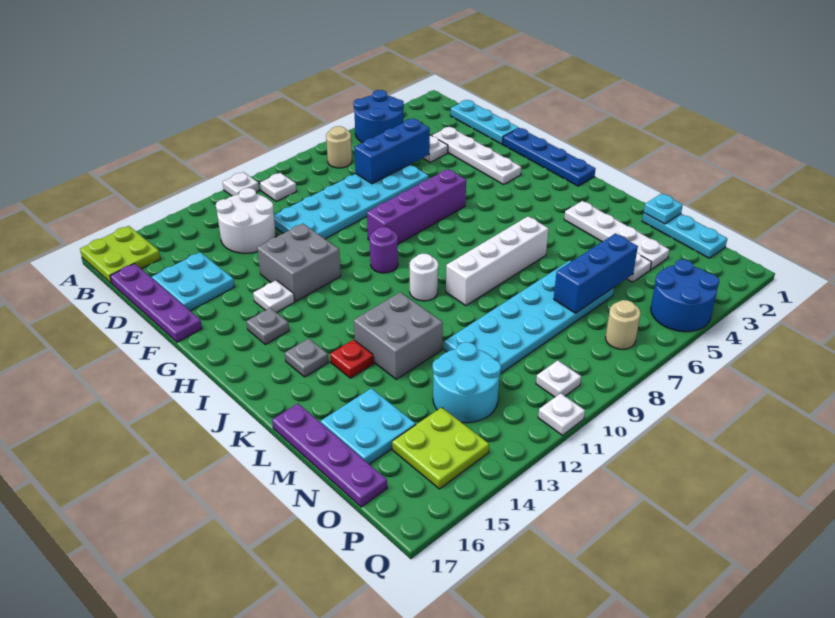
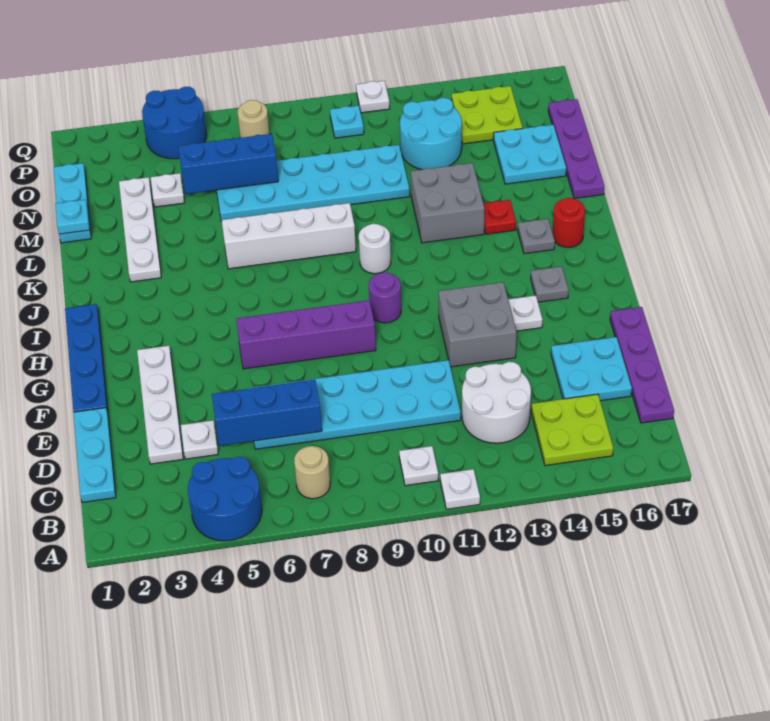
lime 2x2 plate [80,226,160,283] -> lime 2x2 plate moved to [531,394,613,466]
none -> red 1x1 round brick [553,198,585,247]
white 1x1 plate [536,360,581,397] -> cyan 1x1 plate [330,106,364,138]

